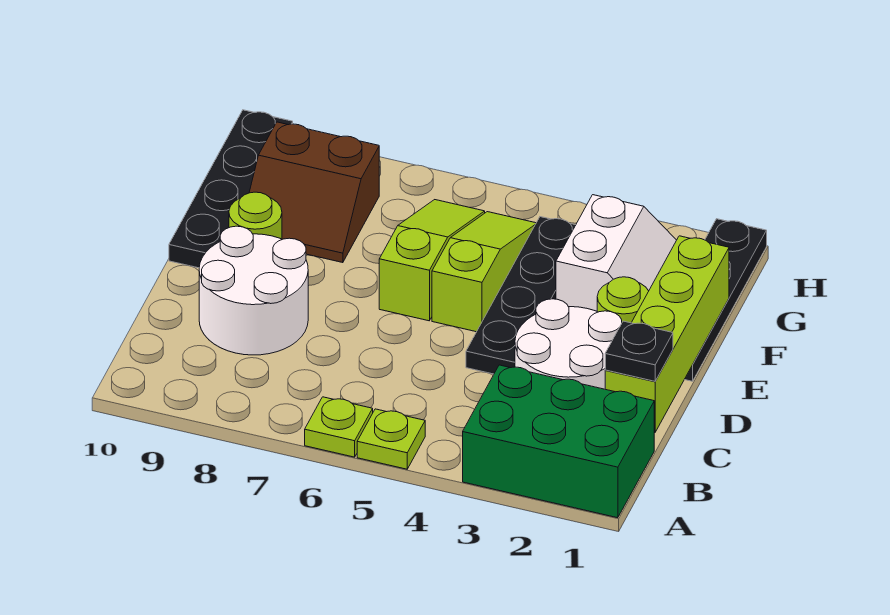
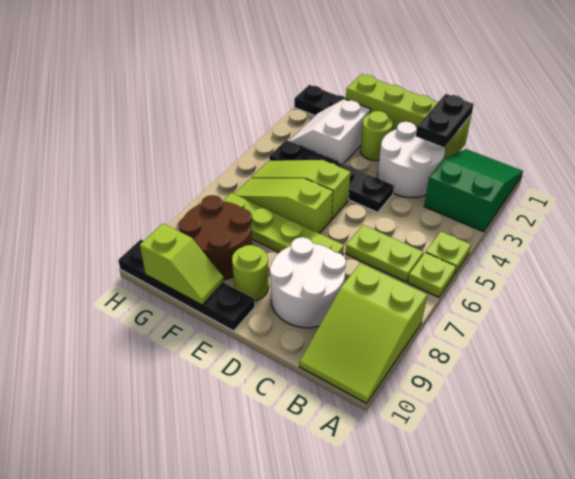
green 2x3 brick [463,365,654,518] -> green 2x3 slope [424,149,523,232]
none -> lime 2x3 slope [299,263,427,403]
none -> lime 1x2 plate [346,225,423,282]
black 1x1 plate [605,321,673,381] -> black 1x2 plate [416,94,474,147]
none -> lime 1x4 plate [223,193,344,255]
white 2x2 slope [556,195,676,311] -> white 2x2 slope turned to [289,99,371,164]
brown 2x2 slope [249,122,379,263] -> brown 2x2 round brick [179,195,252,280]
none -> lime 1x2 slope [140,223,224,305]

